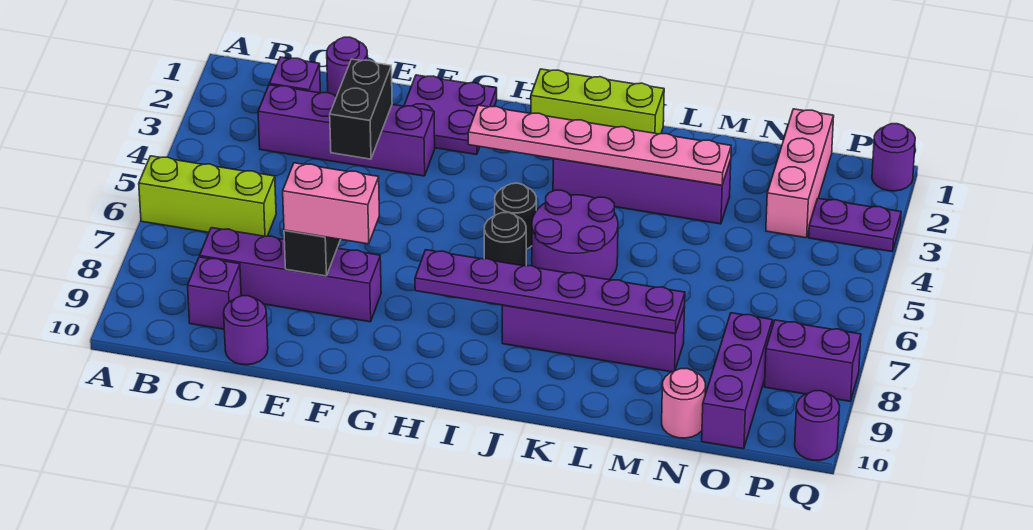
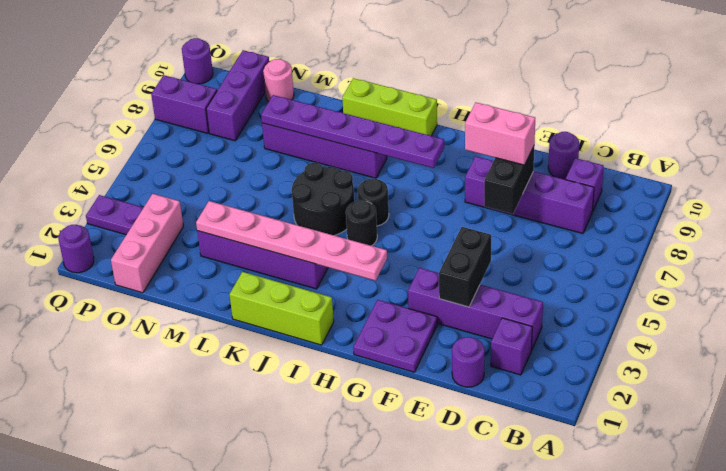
lime 1x3 brick [139,156,276,236] -> lime 1x3 brick moved to [342,78,437,136]
purple 2x2 round brick [532,190,618,280] -> black 2x2 round brick [292,163,354,236]

